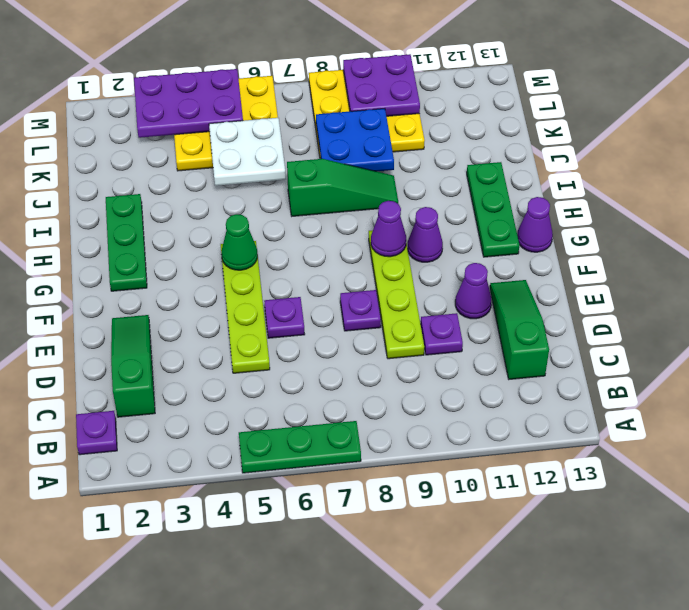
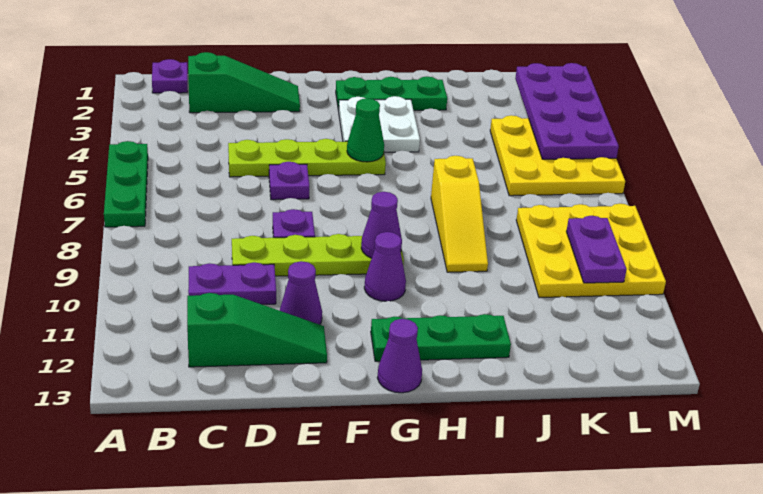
purple 1x1 plate [421,313,463,355] -> purple 1x2 plate [188,262,276,304]
green 1x3 slope [287,159,398,216] -> yellow 1x3 slope [431,156,488,272]
white 2x2 plate [209,118,286,186] -> white 2x2 plate moved to [339,96,420,152]
blue 2x2 plate [316,109,394,171] -> none
purple 2x3 plate [134,69,243,138] -> purple 2x4 plate [515,63,619,159]
purple 2x2 plate [343,54,420,116] -> purple 1x2 plate [566,216,627,283]

